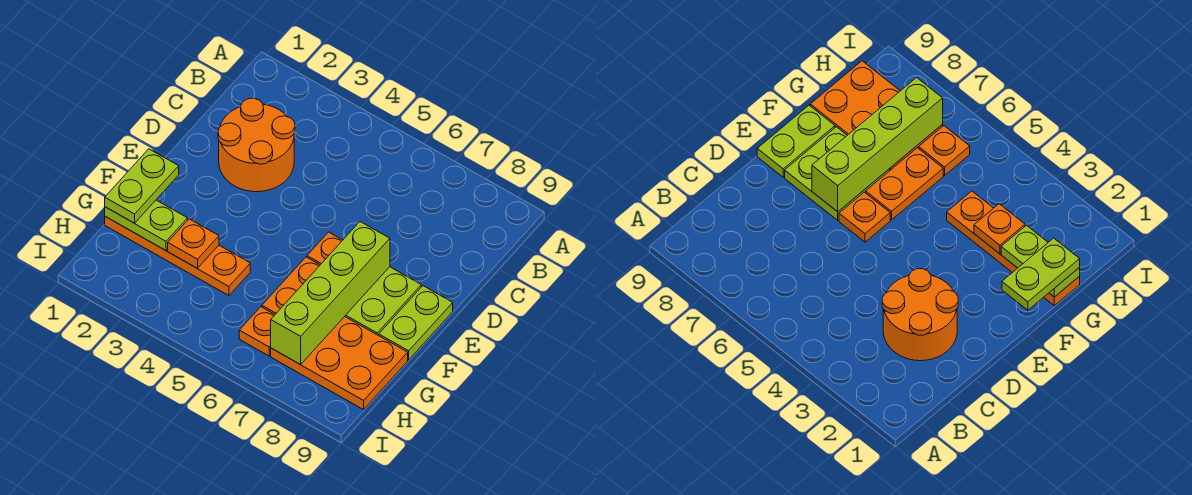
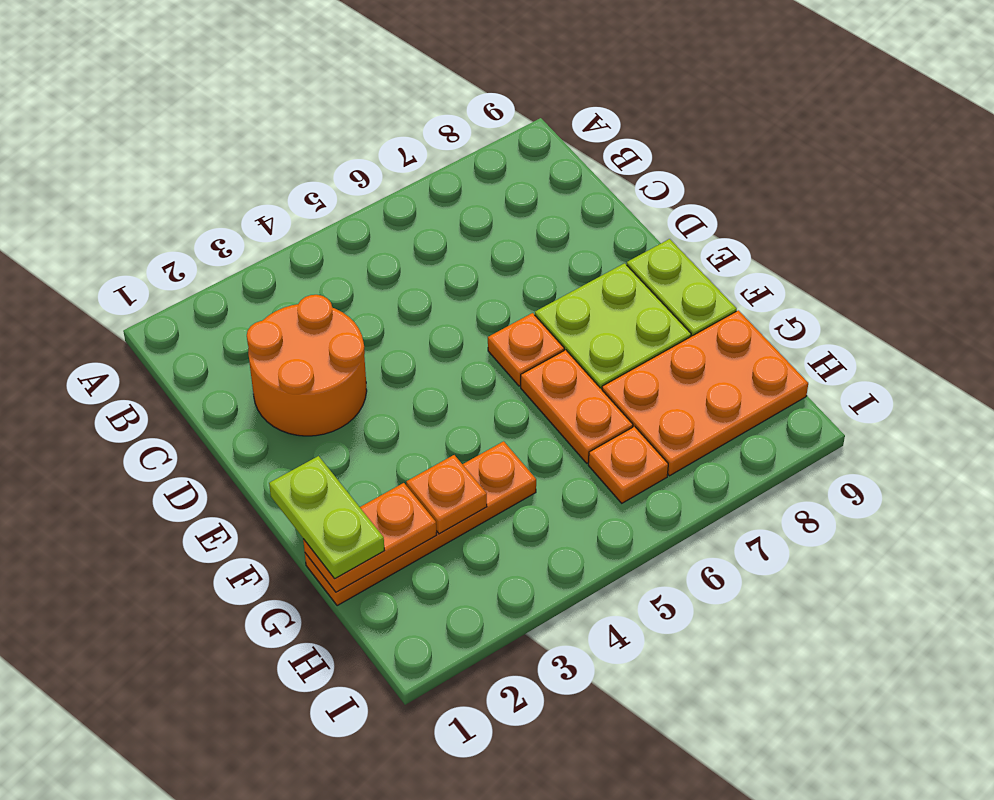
lime 1x4 brick [271,222,390,365] -> none
lime 1x2 plate [105,200,188,251] -> orange 1x2 plate [303,483,436,592]

